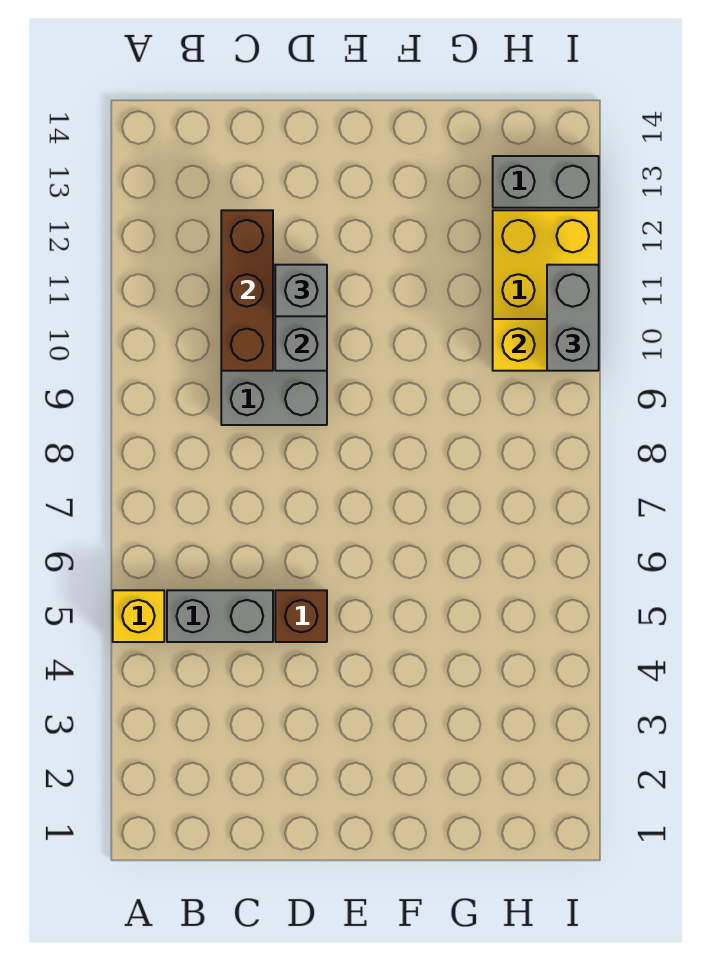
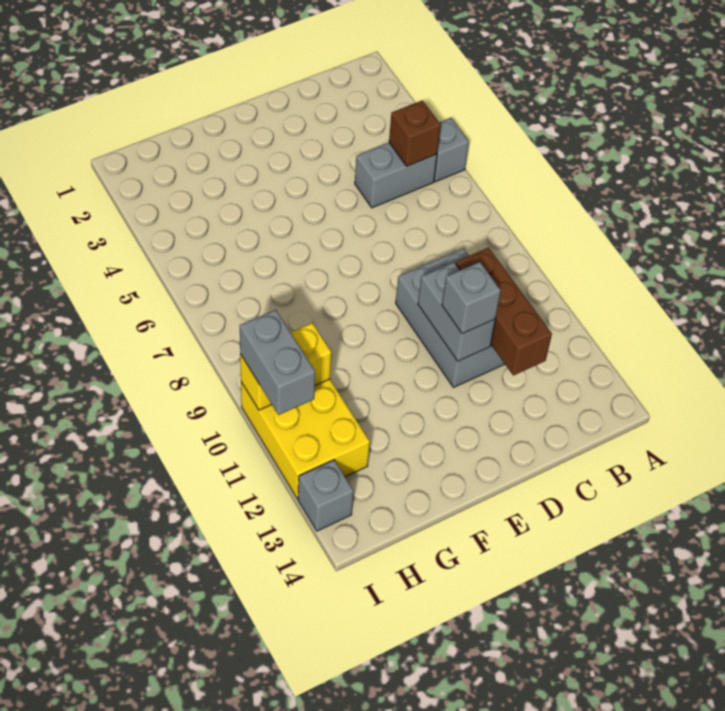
yellow 1x1 brick [113,590,164,642] -> grey 1x1 brick [434,118,469,182]
brown 1x1 brick [275,590,327,642] -> brown 1x1 brick moved to [389,100,441,166]
grey 1x2 brick [493,156,599,208] -> grey 1x1 brick [298,460,354,531]

